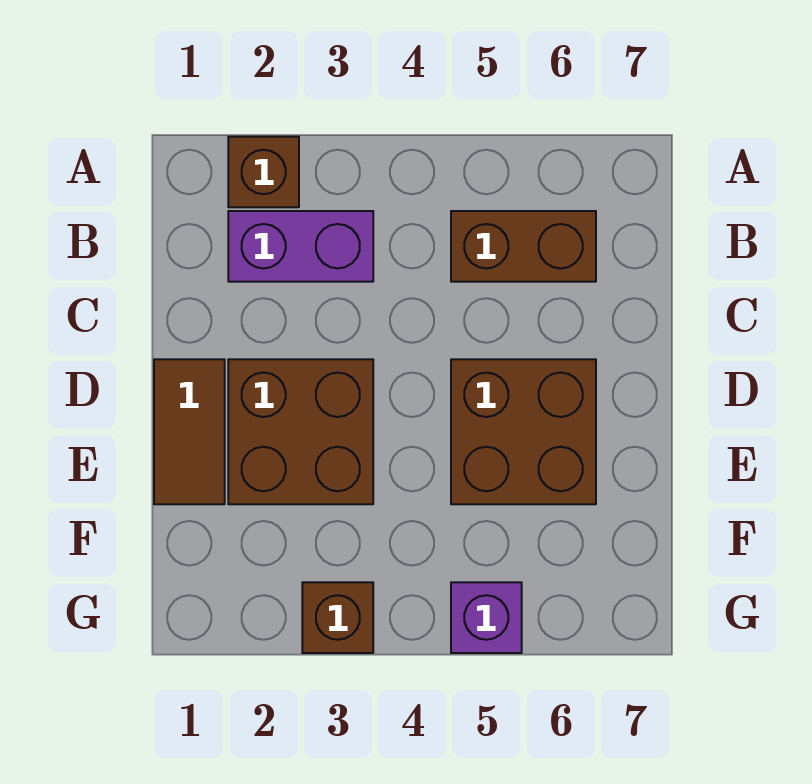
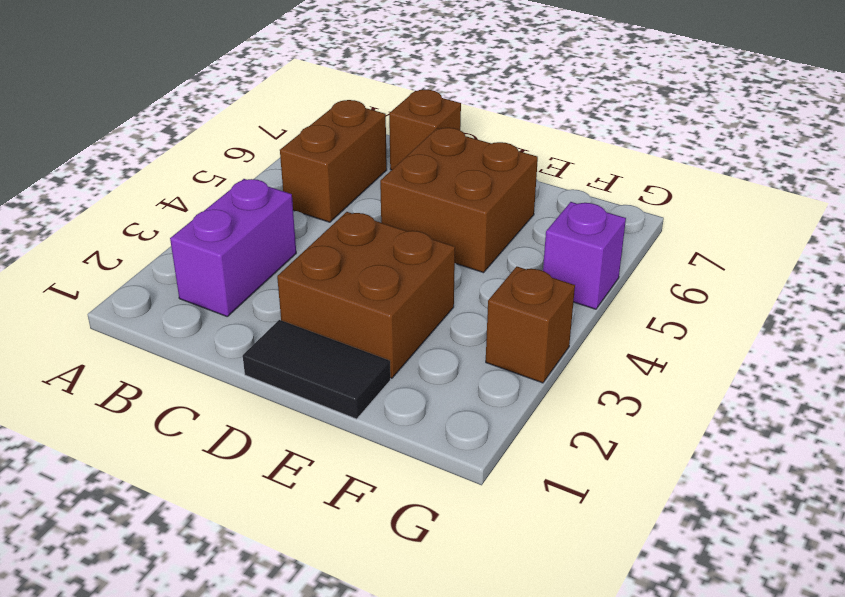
brown 1x1 brick [228,137,299,207] -> brown 1x1 brick moved to [389,90,461,170]
brown 1x2 tile [154,359,225,504] -> black 1x2 tile [243,320,390,419]

